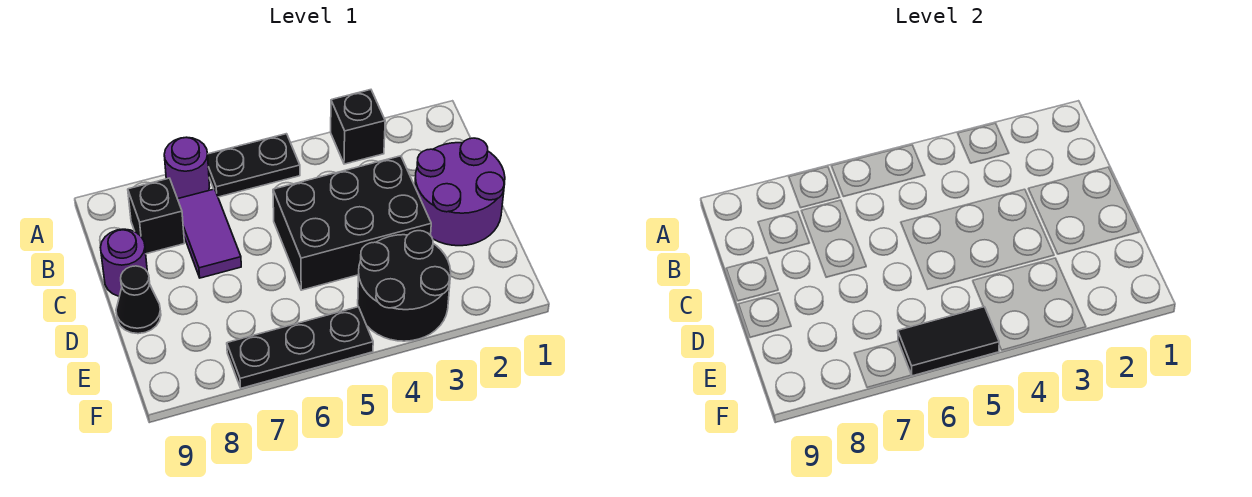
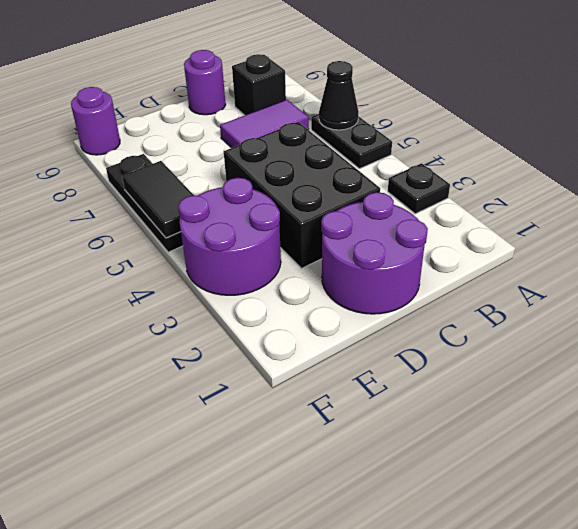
black 1x1 brick [331,90,385,164] -> black 1x1 plate [388,163,450,214]
purple 1x1 round brick [164,137,210,199] -> purple 1x1 round brick moved to [71,87,120,155]
black 1x1 cone [116,266,161,334] -> black 1x1 cone moved to [319,61,358,130]
black 2x2 round brick [358,231,451,341] -> purple 2x2 round brick [178,178,281,295]

